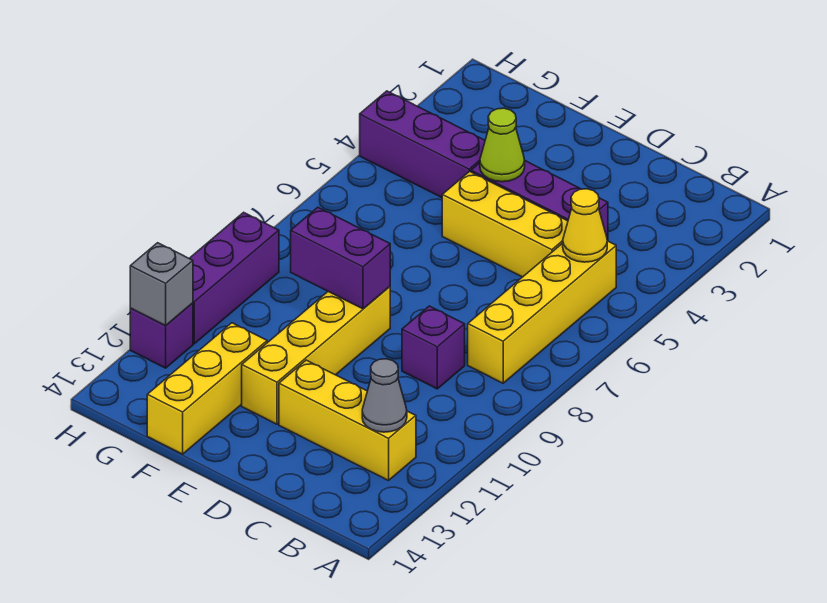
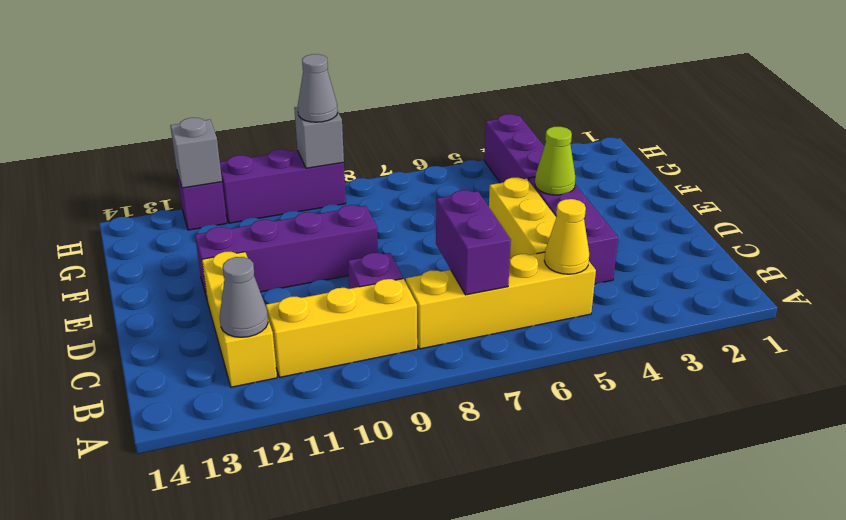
yellow 1x4 brick [242,287,390,424] -> purple 1x4 brick [195,205,378,298]
purple 1x2 brick [291,207,390,309] -> purple 1x2 brick moved to [436,190,511,295]
yellow 1x3 brick [147,323,267,454] -> yellow 1x3 brick moved to [266,279,417,377]
none -> grey 1x1 brick [294,107,344,168]
none -> grey 1x1 cone [298,54,338,122]

